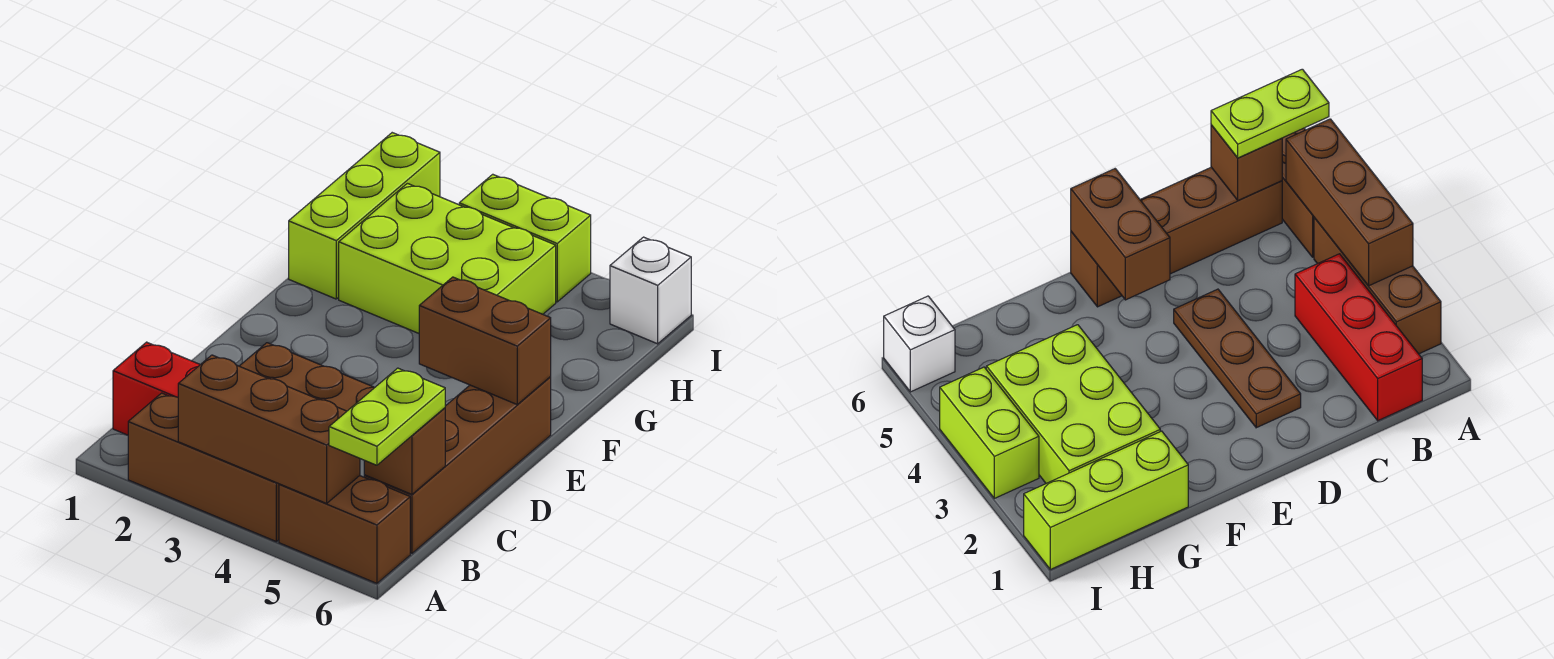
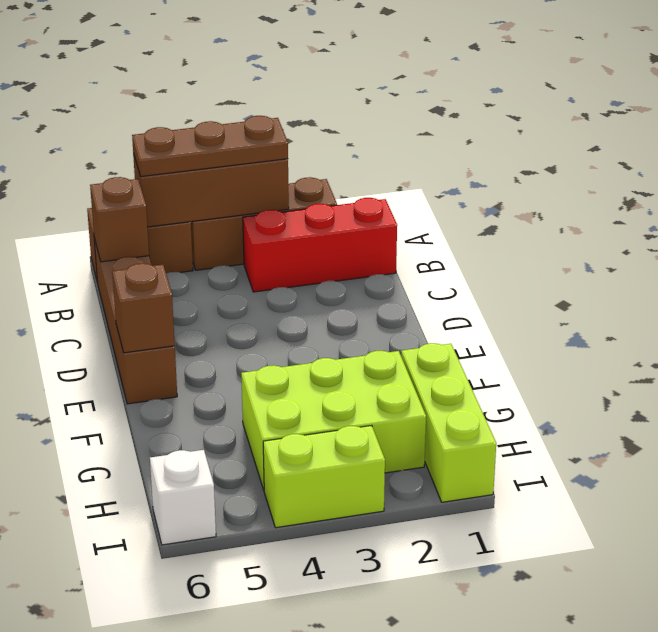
lime 1x2 plate [329,368,445,465] -> none
brown 1x3 plate [240,343,375,411] -> brown 1x3 plate moved to [132,116,288,177]
brown 1x2 brick [419,277,551,404] -> brown 1x1 brick [112,263,175,353]

